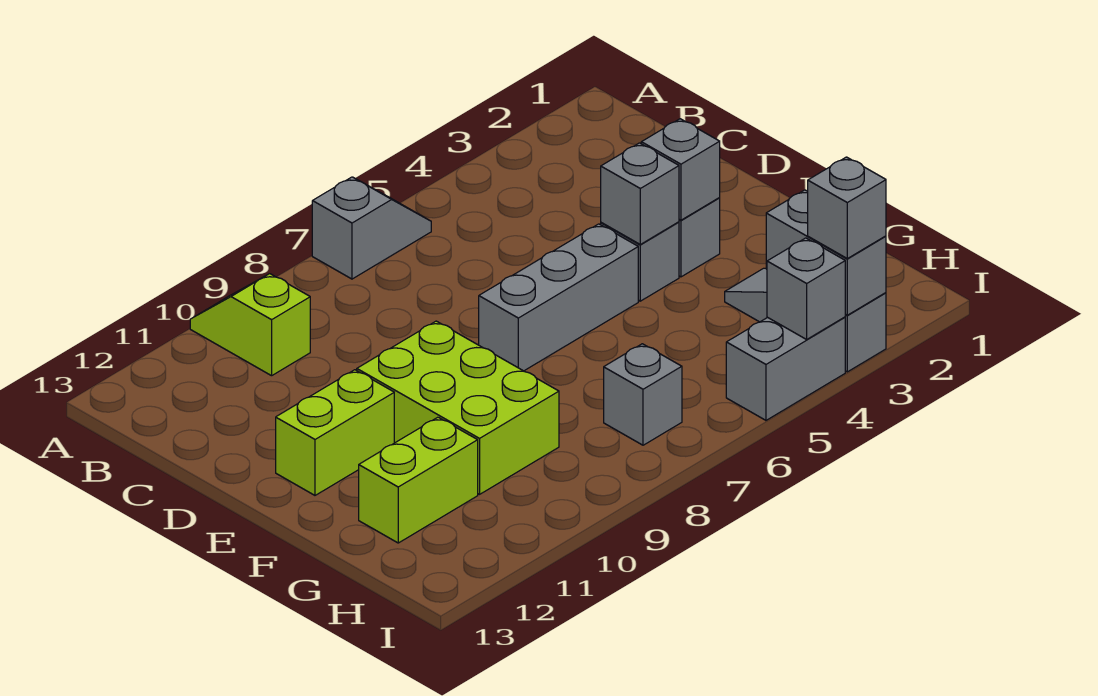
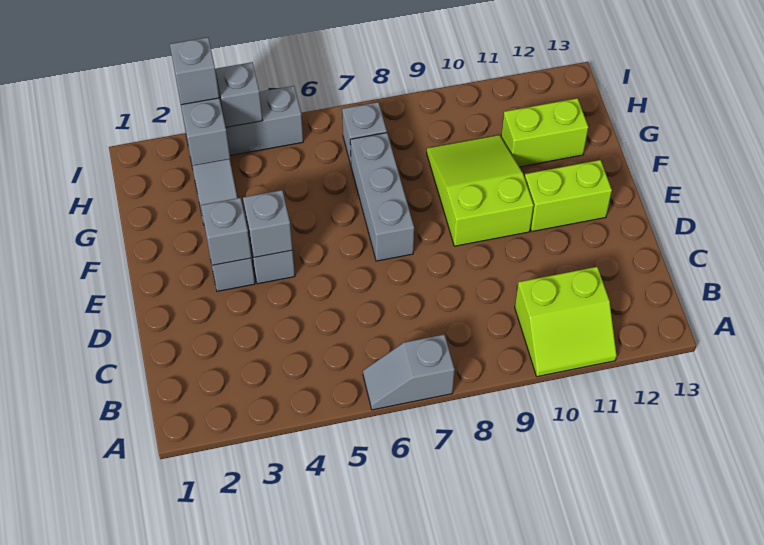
lime 1x2 slope [190,274,310,376] -> lime 2x2 slope [515,267,617,377]
grey 1x3 brick [479,224,638,371] -> grey 1x3 brick turned to [350,133,414,261]
lime 2x3 brick [357,321,559,494] -> lime 2x3 slope [427,135,534,246]

